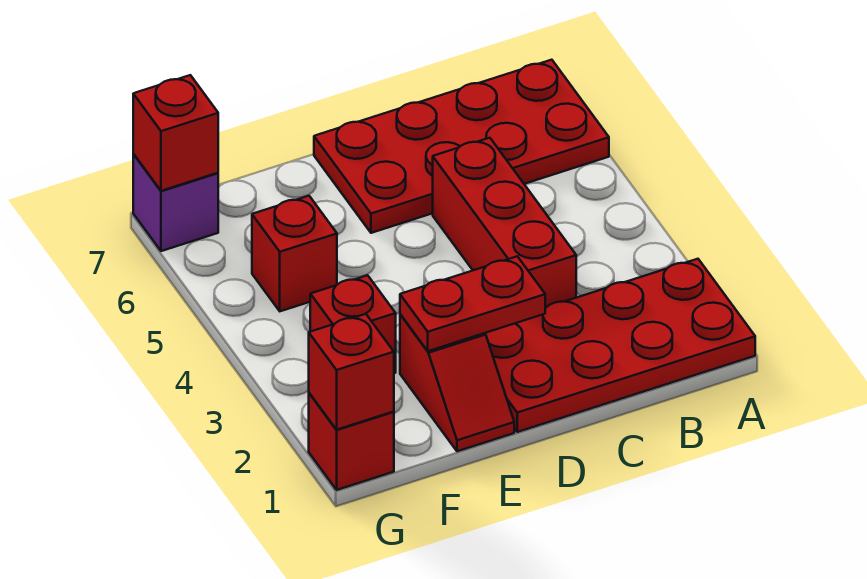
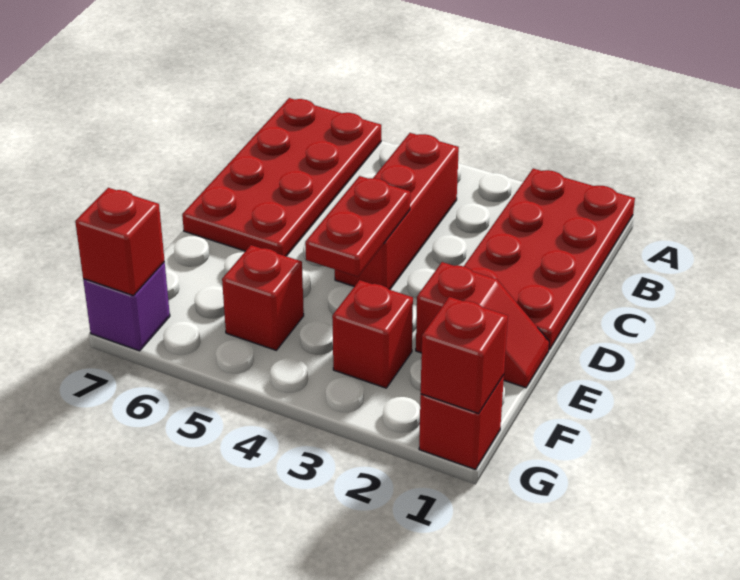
red 1x3 brick [433,138,576,308] -> red 1x3 brick turned to [335,133,459,290]
red 1x2 plate [400,256,545,351] -> red 1x2 plate moved to [305,176,410,277]

